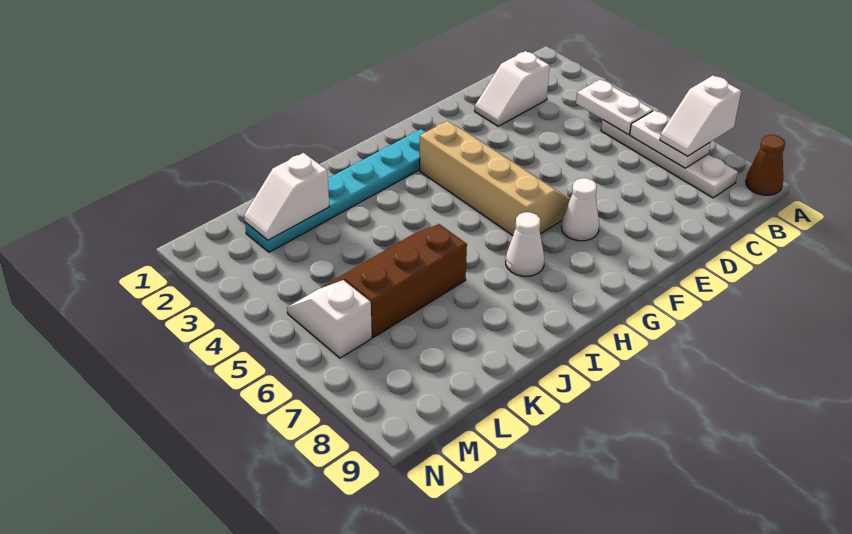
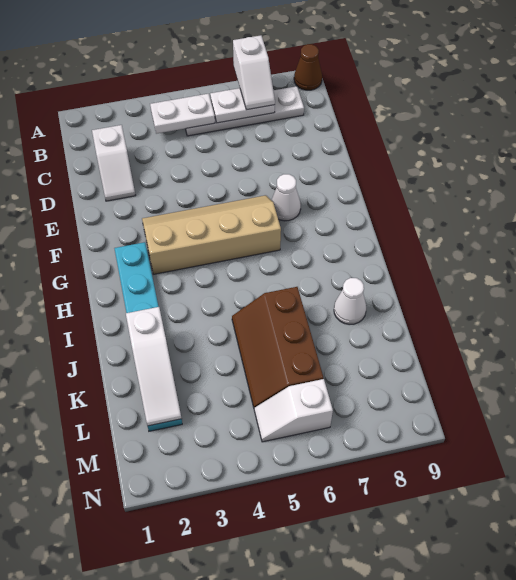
white 1x1 cone [506,212,544,276] -> white 1x1 cone moved to [334,278,366,324]
white 1x2 slope [244,153,329,240] -> white 1x3 slope [126,307,182,426]

